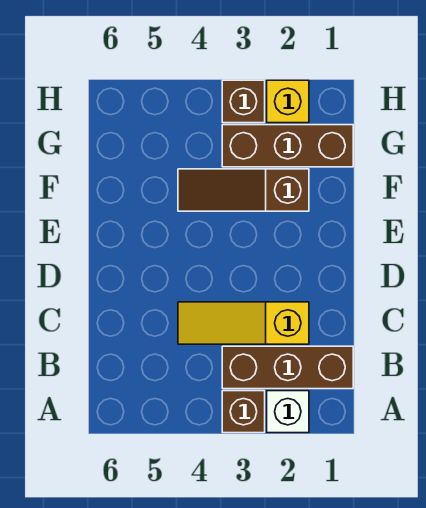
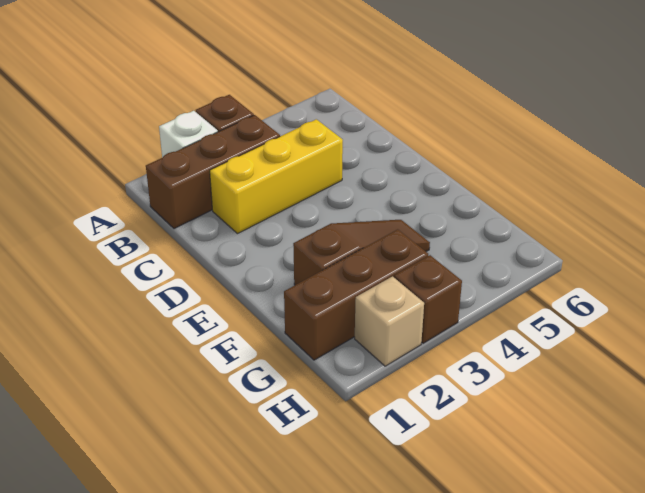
yellow 1x3 slope [178,302,309,344] -> yellow 1x3 brick [210,119,343,234]
yellow 1x1 brick [267,80,309,123] -> tan 1x1 brick [355,276,424,366]

